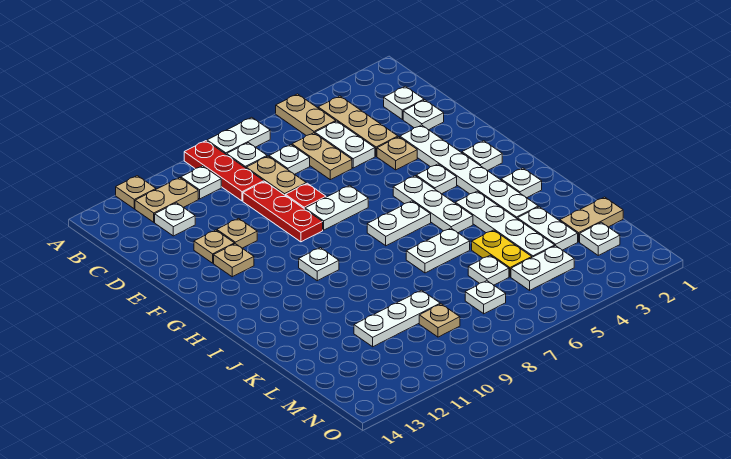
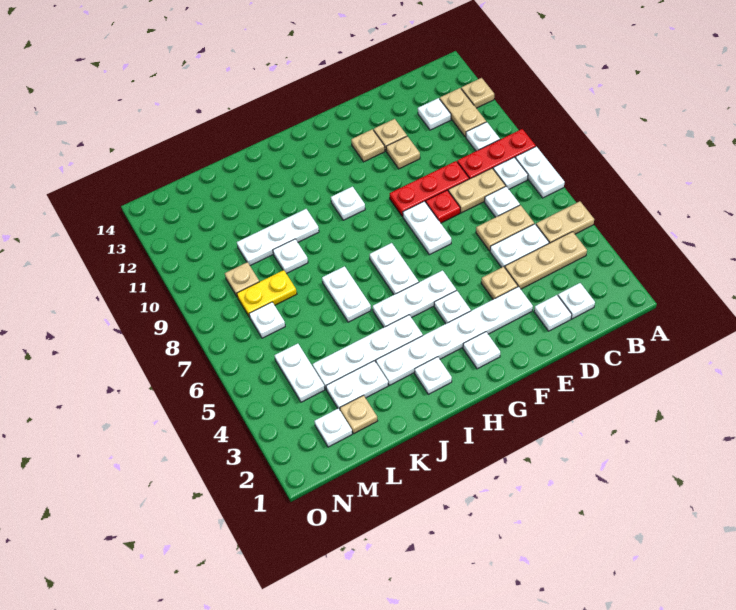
yellow 1x2 plate [472,230,532,277] -> yellow 1x2 plate moved to [237,270,297,317]
tan 1x2 plate [560,197,623,242] -> tan 1x1 plate [340,395,377,433]
white 1x1 plate [468,255,509,285] -> white 1x1 plate moved to [273,239,308,274]
white 1x3 plate [354,290,440,347] -> white 1x3 plate turned to [237,209,319,266]

